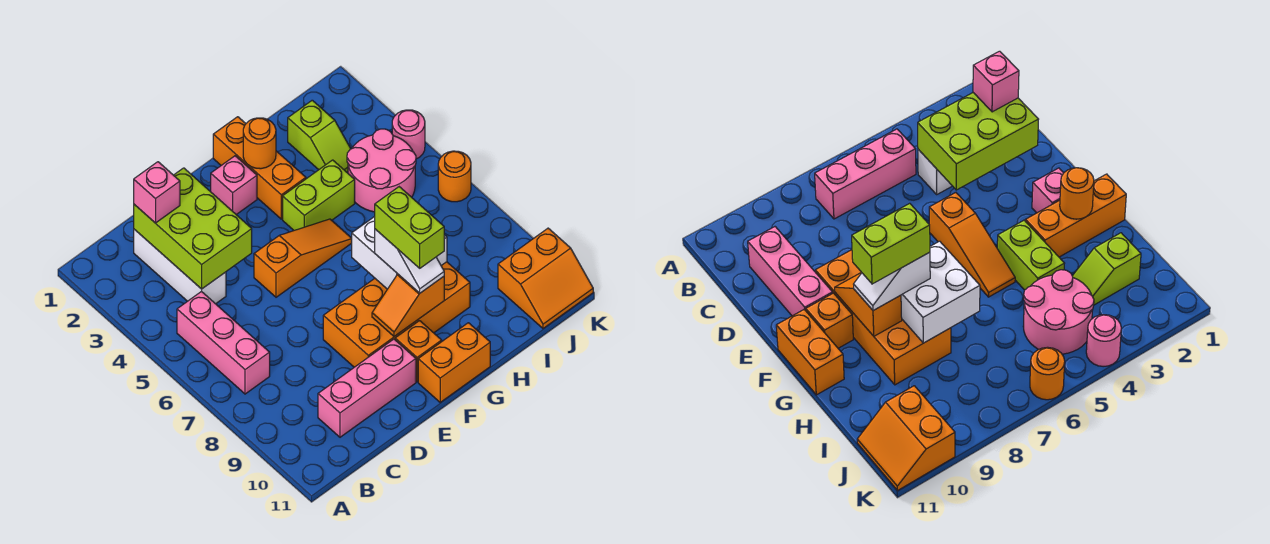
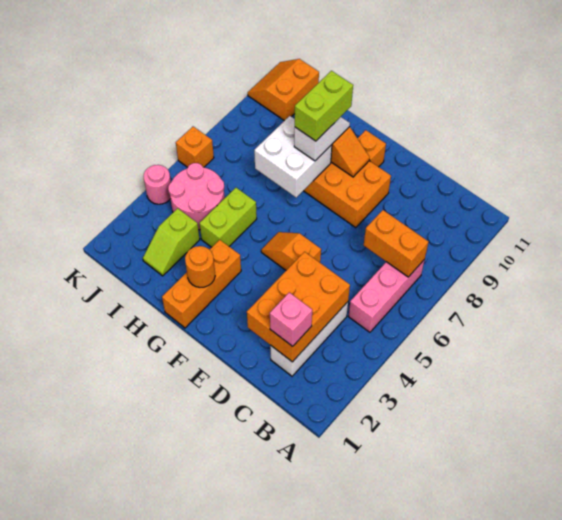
lime 2x3 brick [134,168,252,289] -> orange 2x3 brick [247,252,350,362]
pink 1x3 brick [318,339,416,437] -> none
orange 1x3 slope [254,219,352,297] -> orange 1x2 slope [261,232,321,270]
pink 1x1 brick [211,156,257,215] -> none
orange 1x2 brick [418,323,490,402] -> orange 1x2 brick moved to [364,210,429,277]
lime 1x2 brick [283,160,355,230] -> lime 1x2 brick turned to [200,188,257,247]
lime 1x2 slope [288,100,351,172] -> lime 1x2 slope turned to [143,208,200,276]
orange 2x2 slope [498,228,593,328] -> orange 2x2 slope turned to [248,59,319,121]
orange 1x1 round brick [438,151,471,202] -> orange 1x1 brick [176,127,214,167]

